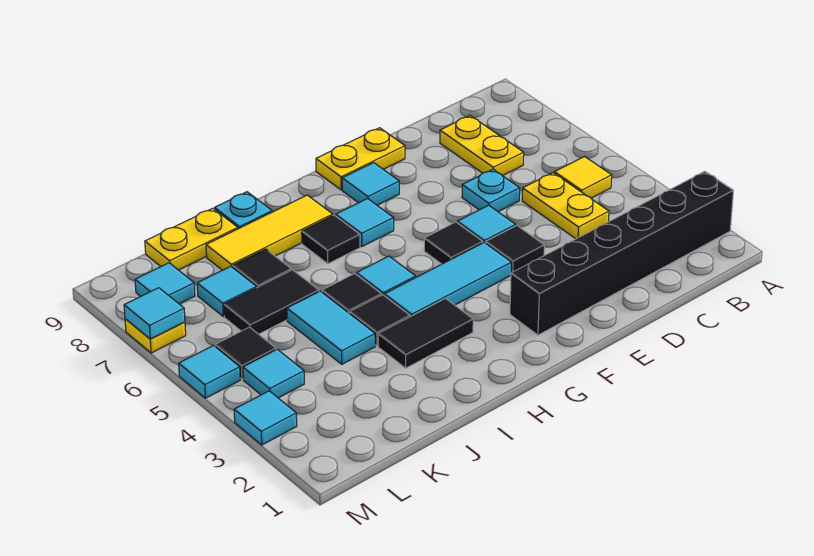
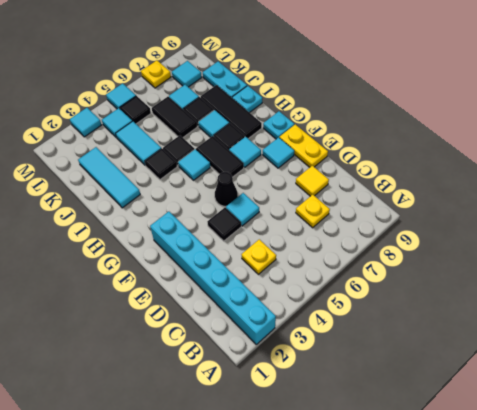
black 1x6 brick [510,171,733,335] -> cyan 1x6 brick [150,212,276,344]
yellow 1x1 tile [554,157,612,198] -> yellow 1x1 tile moved to [296,166,329,196]
yellow 1x2 plate [522,173,609,239] -> yellow 1x1 plate [241,239,276,274]
yellow 1x2 plate [440,116,524,176] -> yellow 1x1 plate [296,195,330,228]
cyan 1x1 plate [462,169,520,212] -> cyan 1x1 plate moved to [263,111,294,139]
cyan 1x3 tile [384,243,511,317] -> cyan 1x3 tile moved to [78,147,140,208]
black 1x1 tile [424,222,483,264] -> black 1x1 cone [215,172,238,206]
black 1x2 tile [378,298,473,368] -> black 1x2 tile moved to [196,136,244,177]
yellow 1x3 tile [206,195,333,270] -> black 1x3 tile [201,85,262,139]
cyan 1x2 tile [287,291,375,364] -> cyan 1x2 tile turned to [116,121,161,165]
yellow 1x2 plate [145,208,238,270] -> cyan 1x2 plate [203,61,247,98]
cyan 1x1 tile [124,288,185,339] -> cyan 1x1 tile moved to [198,110,229,137]

